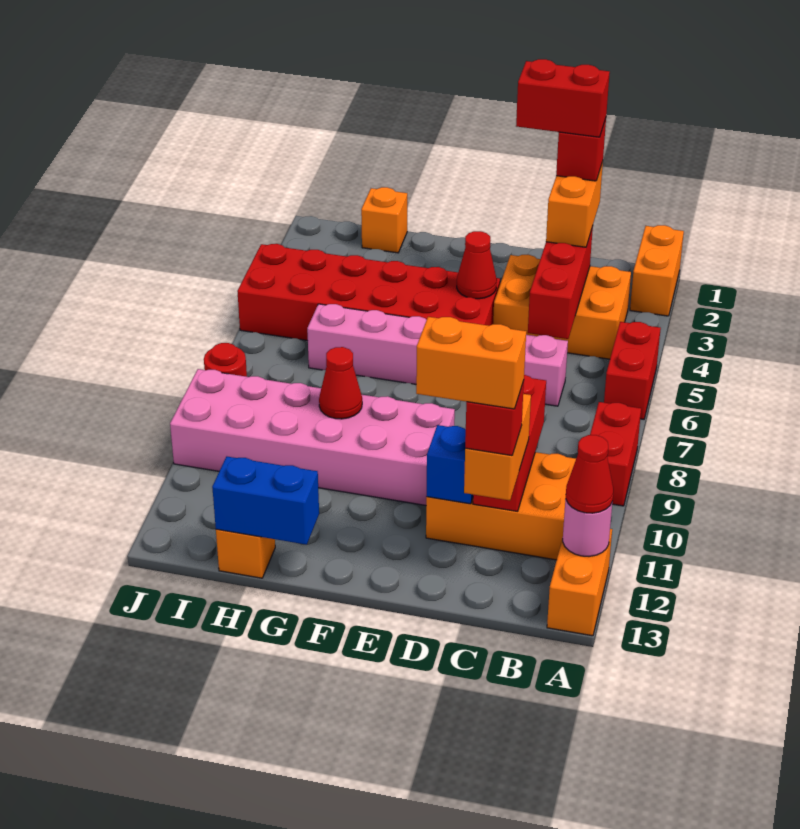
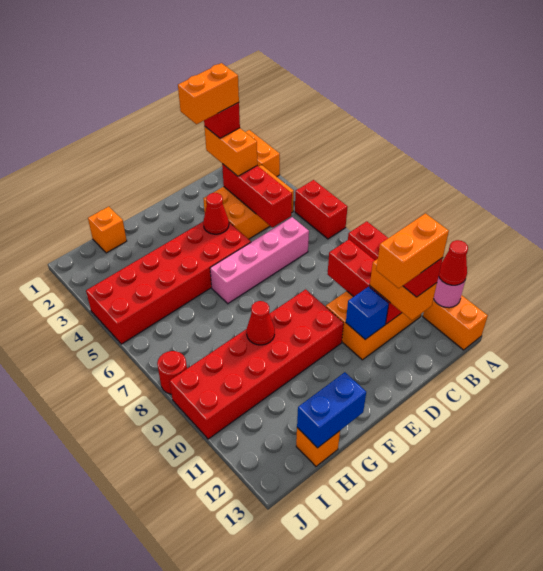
red 1x2 brick [516,59,610,137] -> orange 1x2 brick [178,63,239,124]
pink 1x6 brick [307,304,568,406] -> pink 1x4 brick [210,217,309,304]
pink 2x6 brick [170,369,455,505] -> red 2x6 brick [170,289,344,439]

